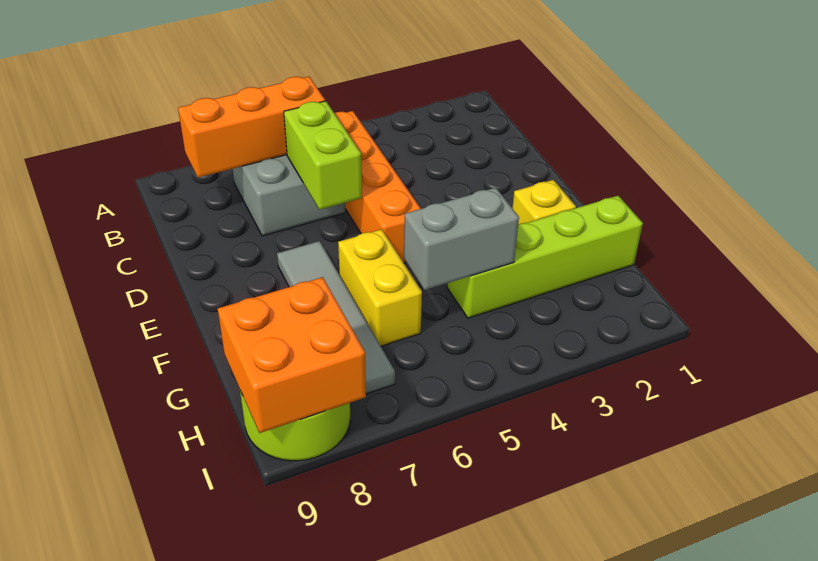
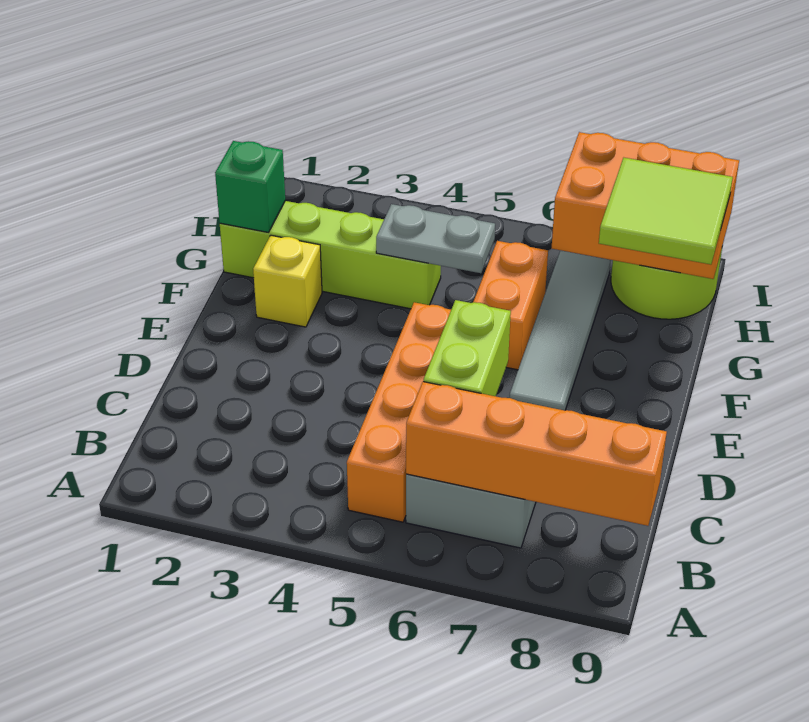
orange 1x3 brick [178,77,325,178] -> orange 1x4 brick [406,382,667,526]
yellow 1x2 brick [338,229,422,346] -> orange 1x2 brick [473,241,548,370]
none -> green 1x1 brick [215,141,285,232]
grey 1x2 brick [404,188,519,290] -> grey 1x2 plate [376,204,495,273]
none -> lime 2x2 tile [599,158,733,264]
orange 2x2 brick [218,277,366,433] -> orange 2x3 brick [551,132,739,279]

